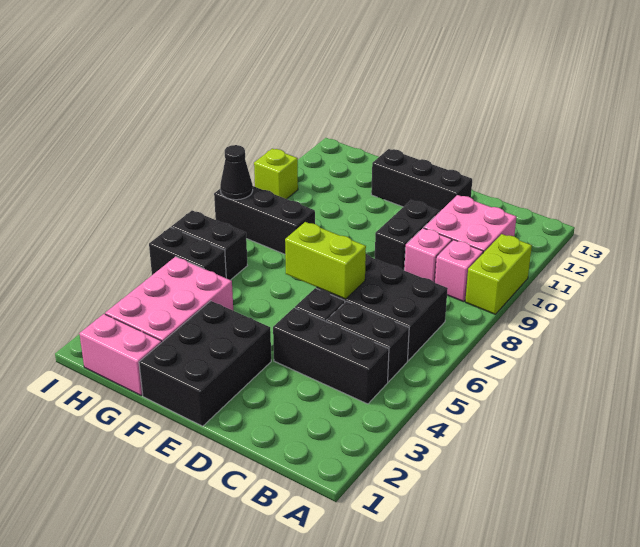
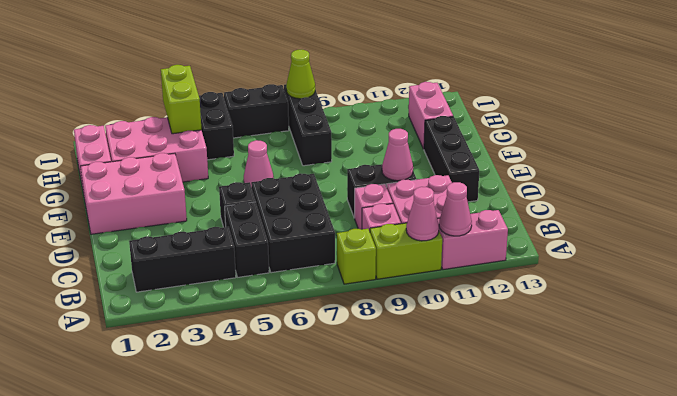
none -> pink 1x1 cone [406,187,439,241]
none -> pink 1x2 brick [438,210,508,270]
none -> pink 1x1 cone [439,182,472,236]
black 1x3 brick [273,308,389,404] -> black 1x3 brick turned to [129,227,236,292]
lime 1x2 brick [285,222,366,299] -> lime 1x2 brick moved to [161,65,202,134]
none -> pink 1x1 cone [382,129,413,181]
black 2x3 brick [139,301,271,426] -> pink 2x3 brick [80,153,187,234]
none -> pink 1x1 cone [244,140,274,187]
none -> pink 1x2 brick [409,82,453,149]
black 1x2 brick [171,211,247,280] -> black 1x2 brick turned to [224,84,289,138]
black 1x1 cone [220,145,253,200] -> lime 1x1 cone [286,50,315,99]
lime 1x1 brick [254,149,298,199] -> lime 1x1 brick moved to [337,229,376,284]

